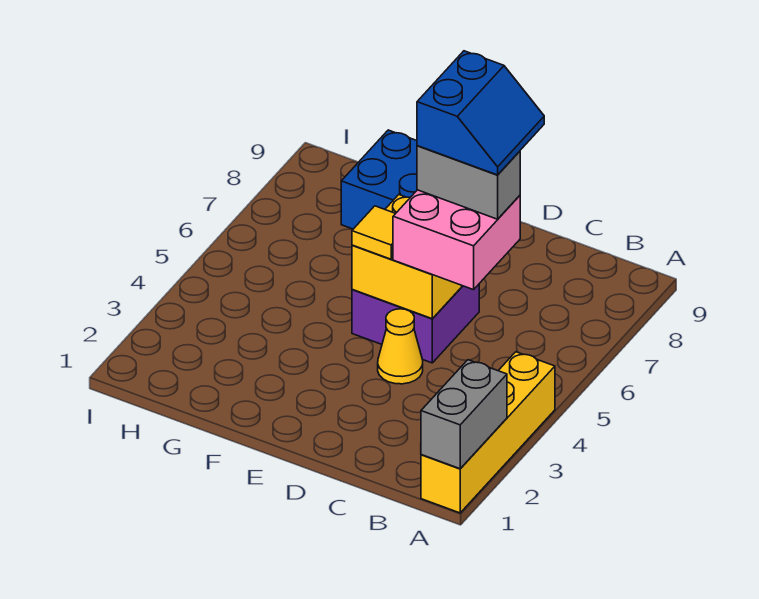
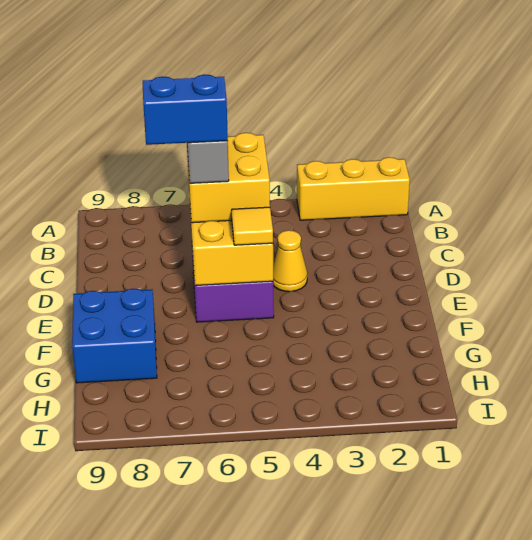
yellow 1x4 brick [421,352,555,513] -> yellow 1x3 brick [297,157,410,220]
grey 1x2 brick [421,360,507,469] -> none
pink 2x2 brick [393,190,520,290] -> yellow 2x2 brick [187,133,270,223]

